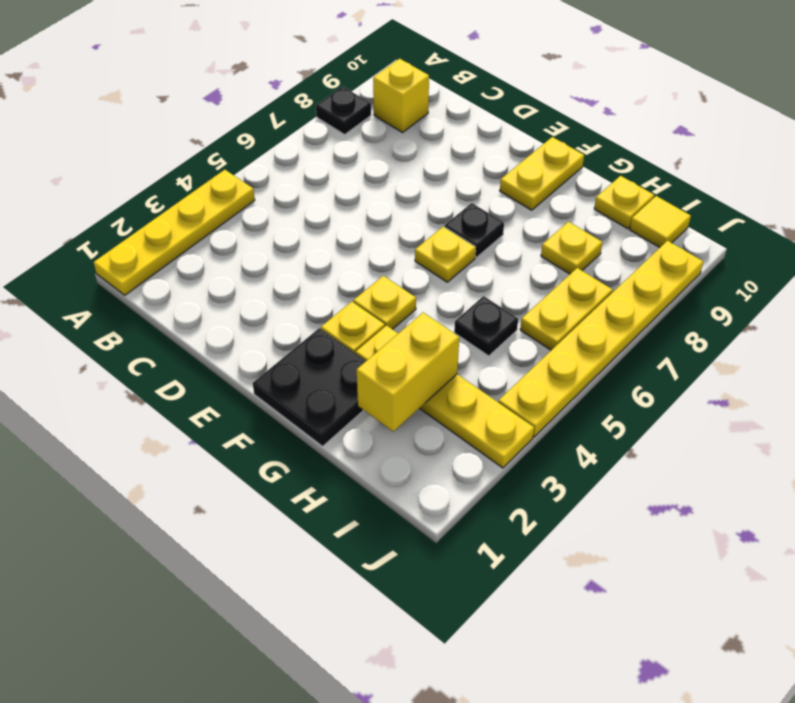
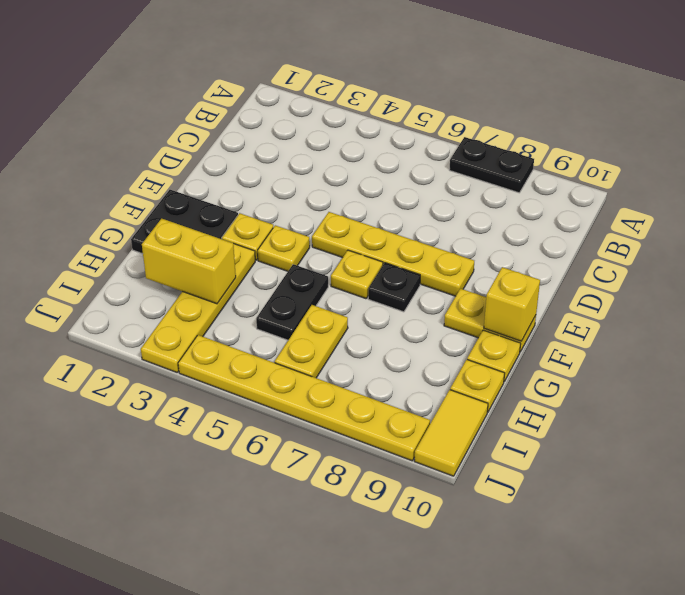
yellow 1x4 plate [94,170,255,295] -> yellow 1x4 plate moved to [312,212,474,296]
black 1x1 plate [316,86,371,134] -> black 1x2 plate [449,137,534,193]
yellow 1x1 brick [373,59,429,132] -> yellow 1x1 brick moved to [484,267,540,341]
black 1x1 plate [454,296,518,356] -> black 1x2 plate [256,264,328,340]
yellow 1x1 plate [541,222,603,274] -> yellow 1x1 plate moved to [467,330,521,382]
yellow 1x2 plate [520,268,612,350] -> yellow 1x2 plate turned to [275,305,348,378]
yellow 1x1 tile [630,196,691,247] -> yellow 1x2 tile [414,390,488,476]

